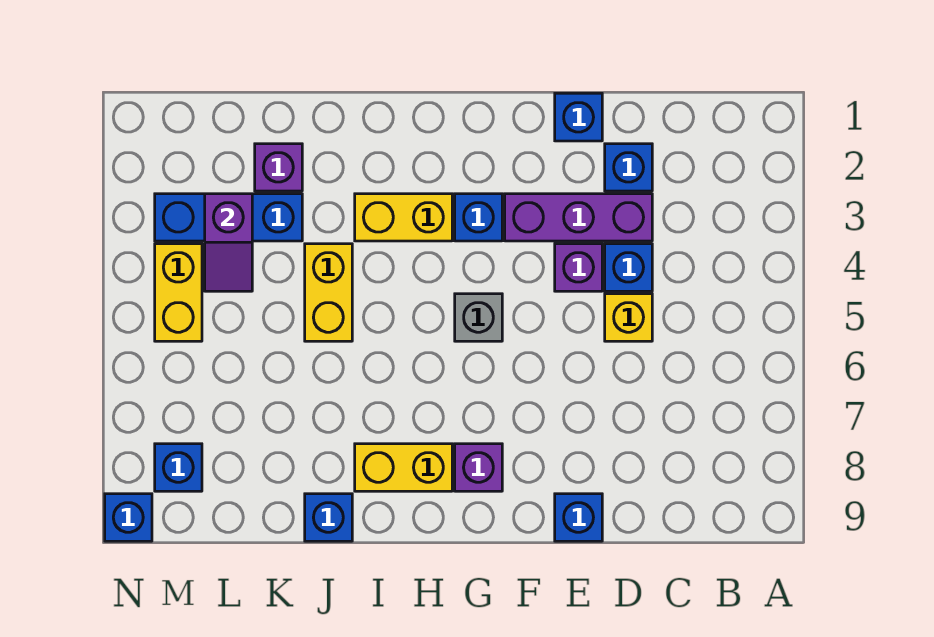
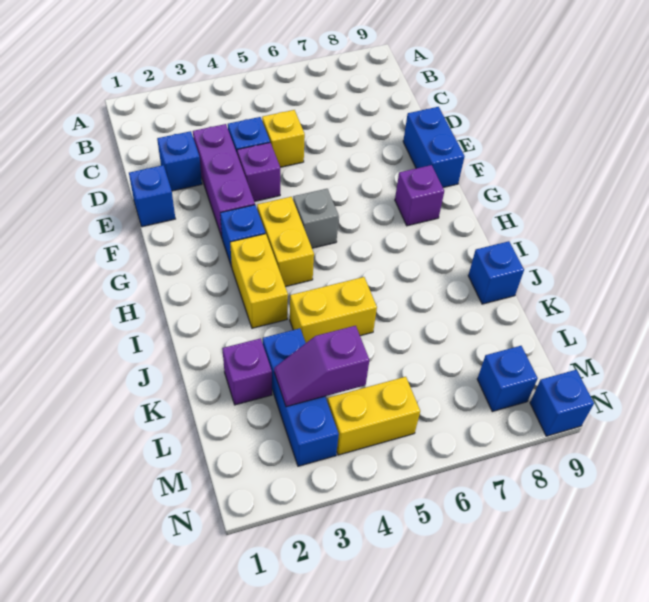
blue 1x1 brick [555,494,602,541] -> blue 1x2 brick [403,107,465,187]
yellow 1x2 brick [355,444,452,491] -> yellow 1x2 brick moved to [257,197,314,287]
purple 1x2 slope [205,194,252,291] -> purple 1x2 slope turned to [274,326,369,407]

